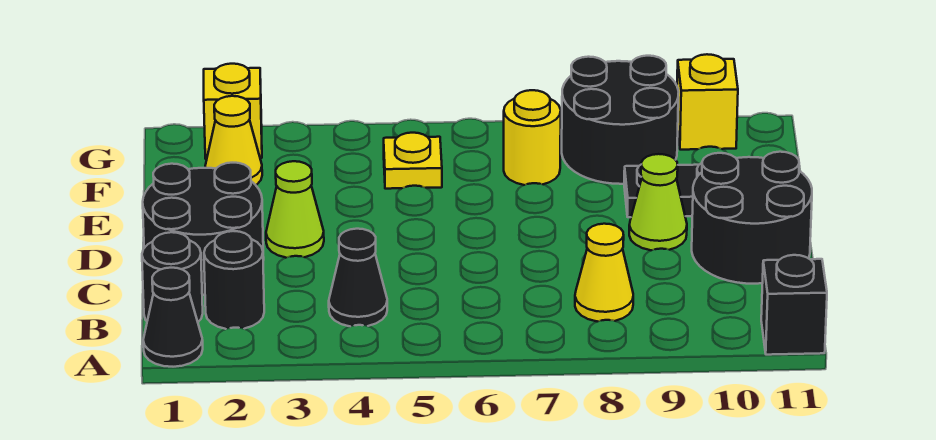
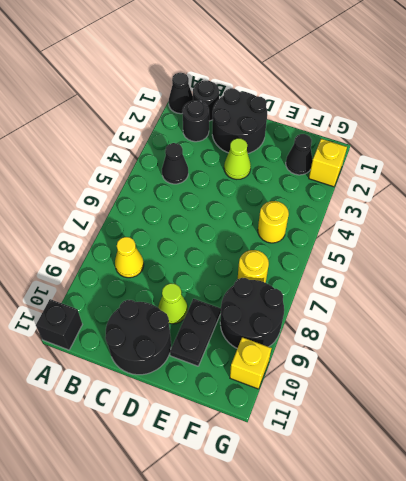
yellow 1x1 cone [205,96,262,185] -> black 1x1 cone [286,134,313,175]
yellow 1x1 plate [384,133,442,189] -> yellow 1x1 round brick [258,201,289,243]

